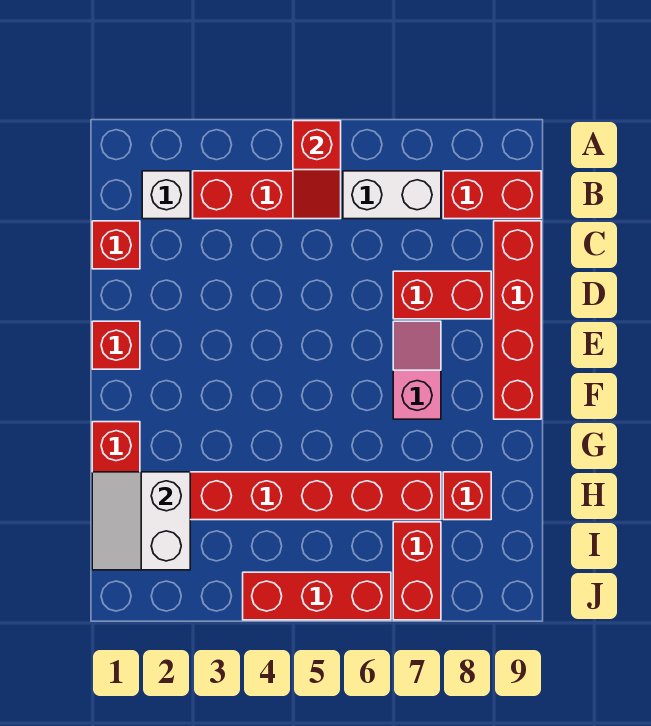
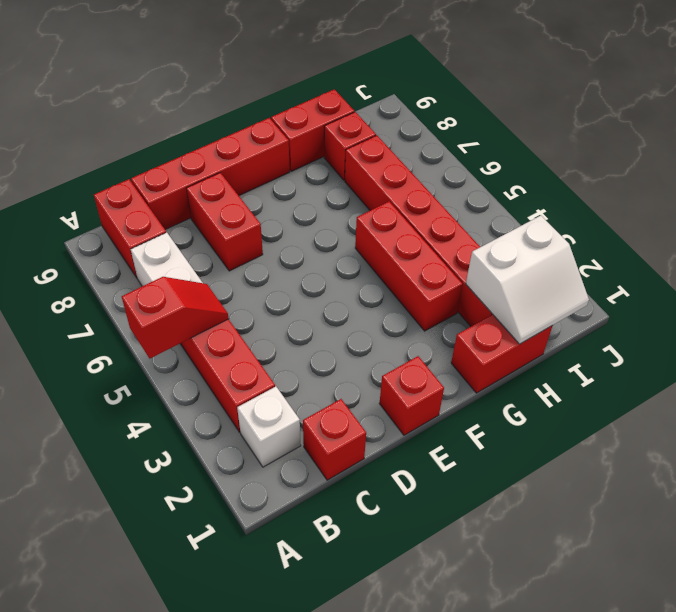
pink 1x2 slope [393,321,441,419] -> none
red 1x2 brick [393,522,441,620] -> red 1x2 brick moved to [271,89,354,171]
red 1x3 brick [243,572,391,620] -> red 1x3 brick moved to [355,201,463,331]

